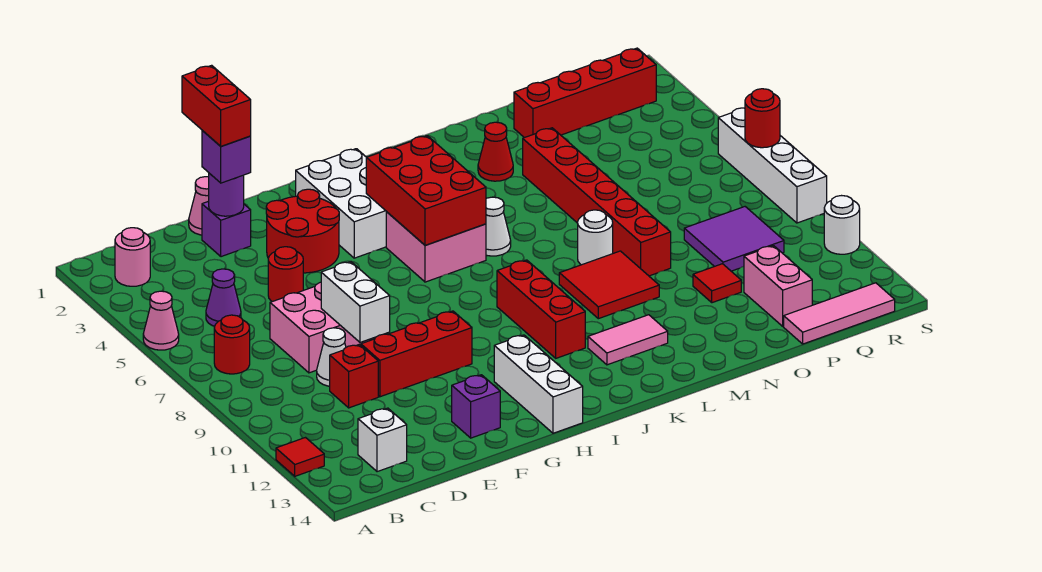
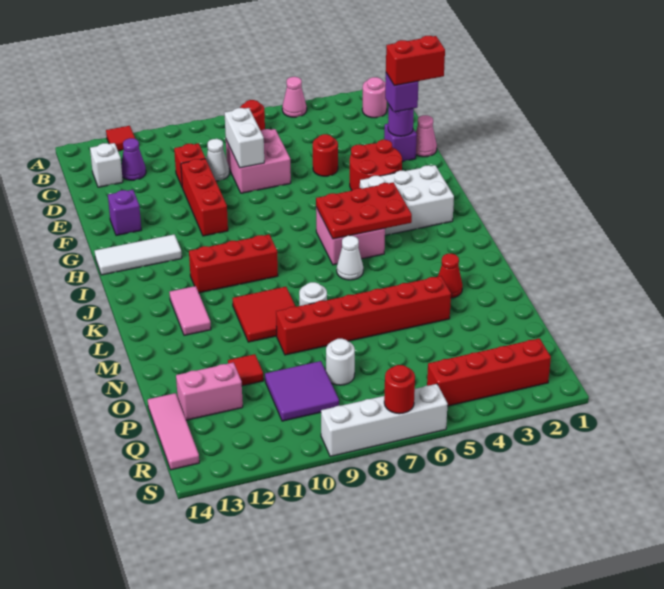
purple 1x1 cone [206,269,241,326] -> purple 1x1 cone moved to [121,138,146,180]
white 1x2 brick [321,261,390,342] -> white 1x2 brick turned to [225,108,264,168]
white 1x3 brick [494,335,583,433] -> white 1x3 tile [95,234,182,275]
red 2x3 brick [366,136,486,245] -> red 2x3 plate [316,182,412,239]
red 1x4 brick [514,48,656,138] -> red 1x4 brick turned to [427,338,551,406]
white 1x1 round brick [824,196,860,254] -> white 1x1 round brick moved to [326,339,355,385]

